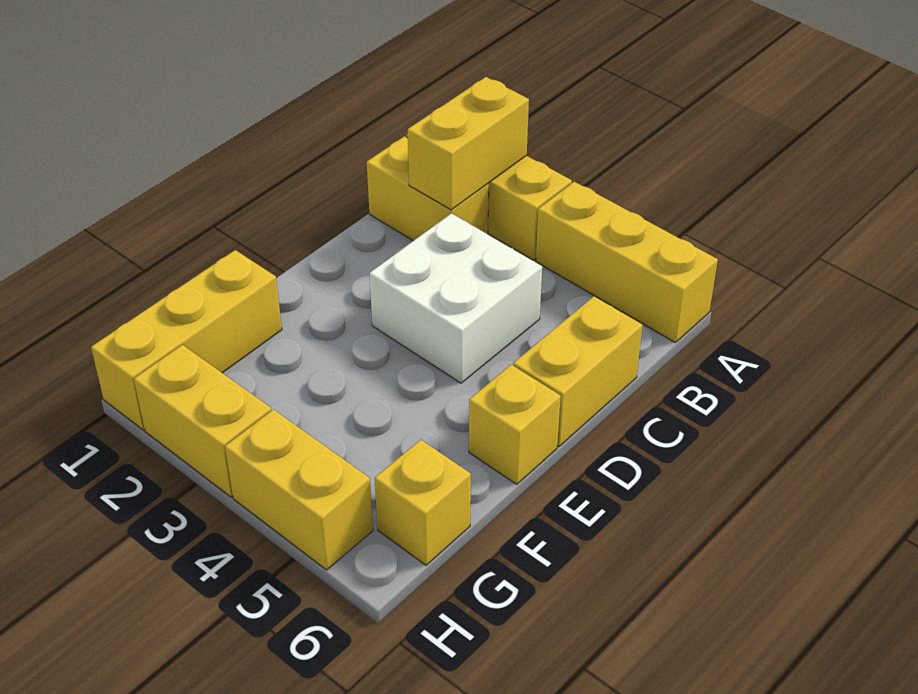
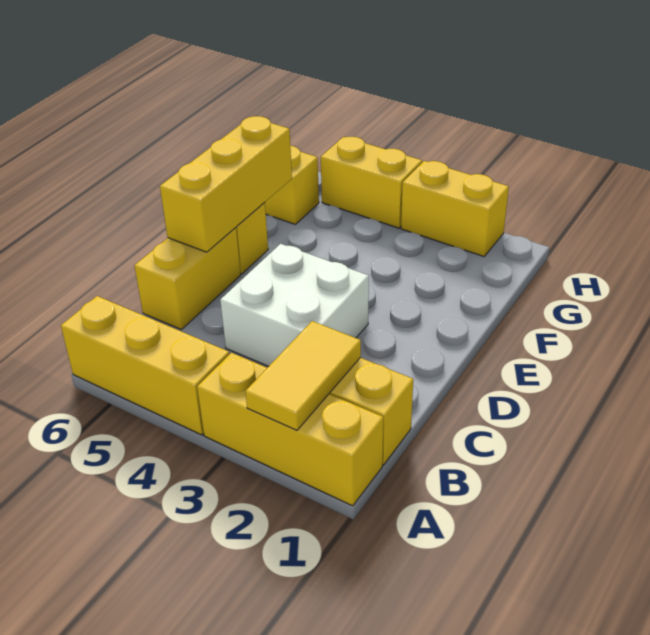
yellow 1x2 brick [408,77,529,210] -> yellow 1x2 tile [245,321,361,430]
yellow 1x3 brick [91,250,282,430] -> yellow 1x3 brick moved to [160,116,292,252]

